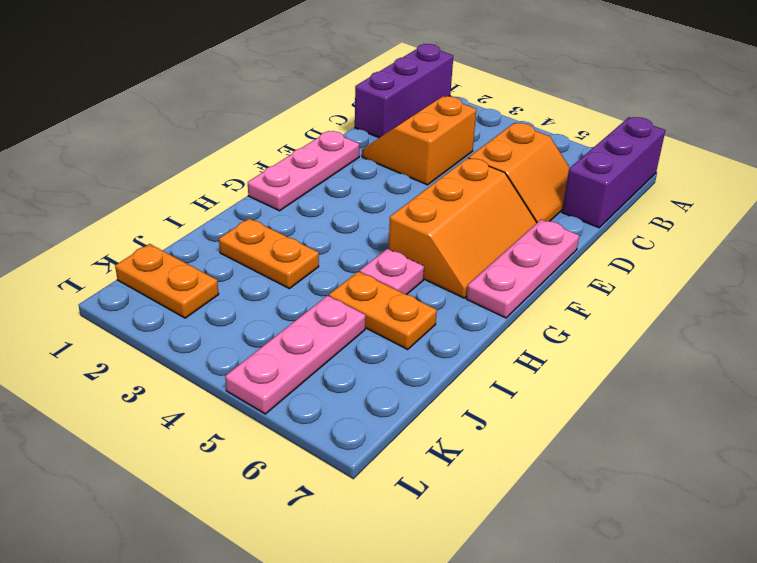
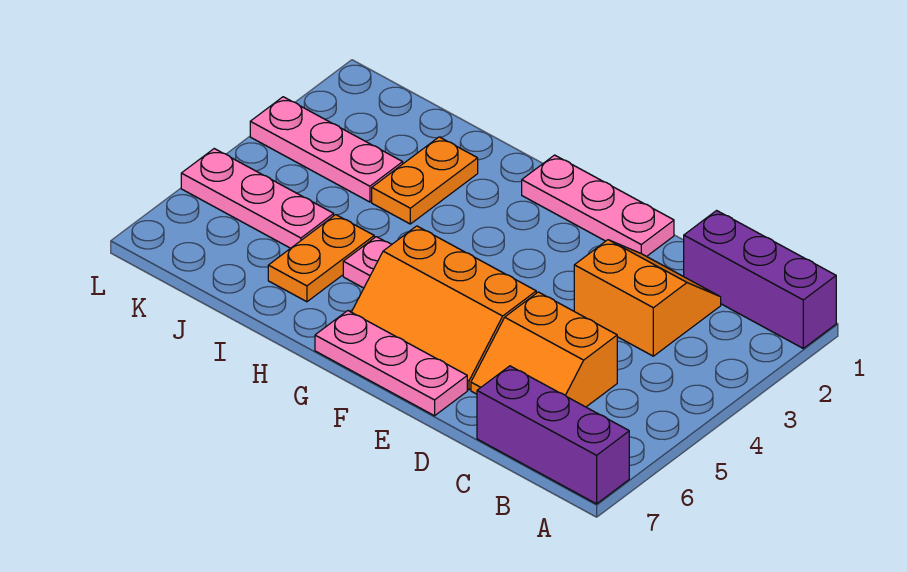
none -> pink 1x3 plate [250,97,403,202]
orange 1x2 plate [115,244,219,318] -> none

